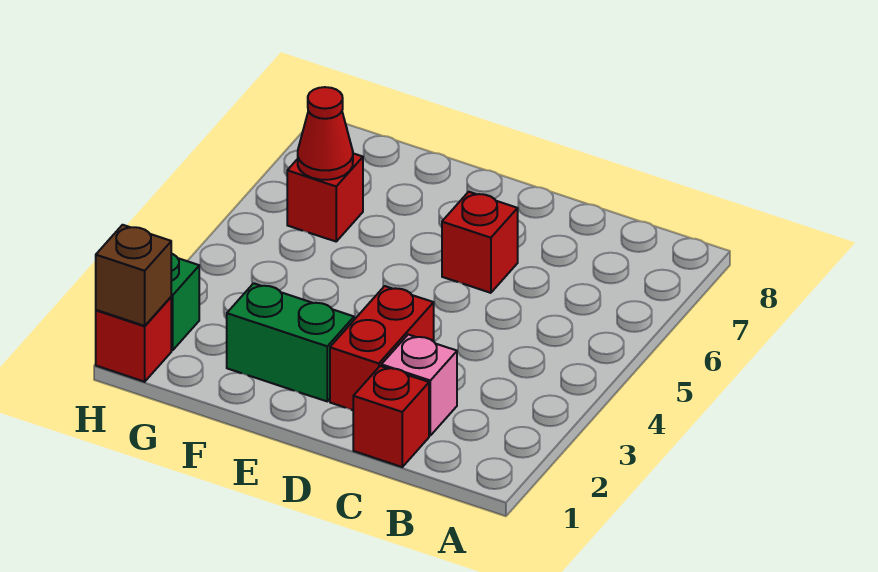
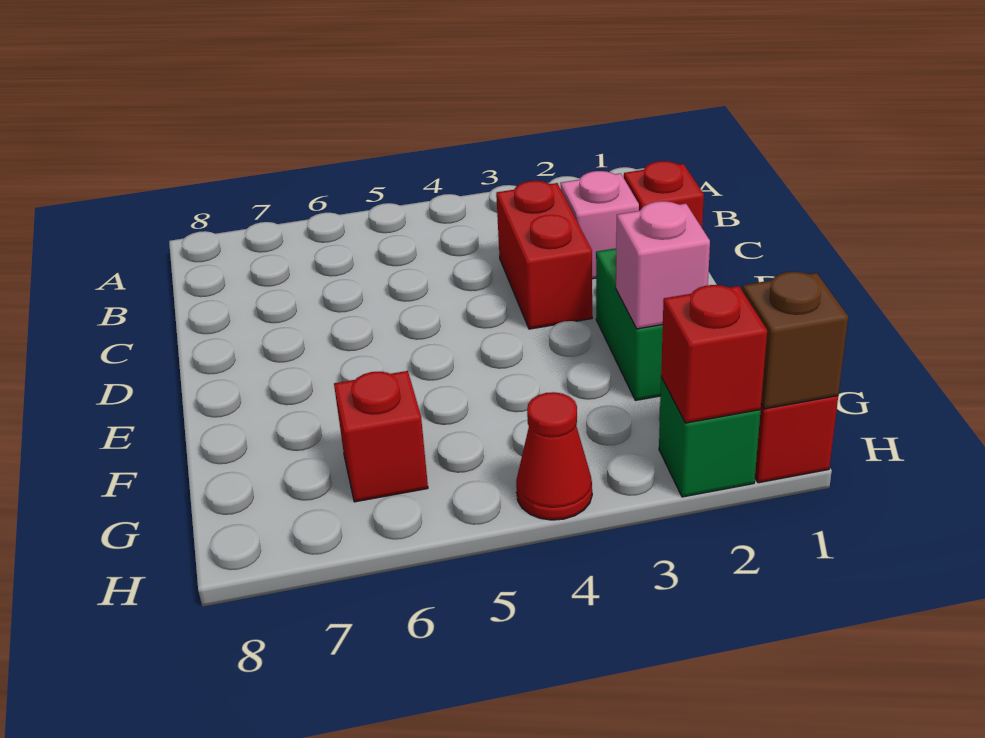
red 1x2 brick [330,286,434,410] -> red 1x2 brick turned to [496,181,592,329]
red 1x1 brick [442,192,518,293] -> red 1x1 brick moved to [661,285,767,423]
none -> pink 1x1 brick [616,201,710,329]
red 1x1 cone [298,87,353,180] -> red 1x1 cone moved to [516,392,592,520]

